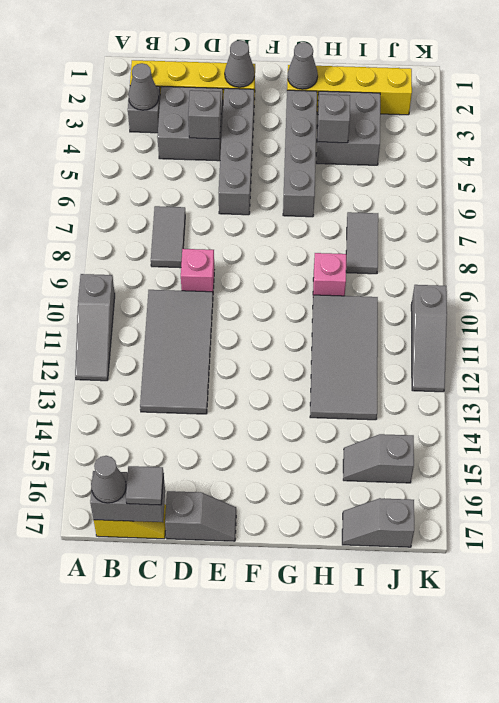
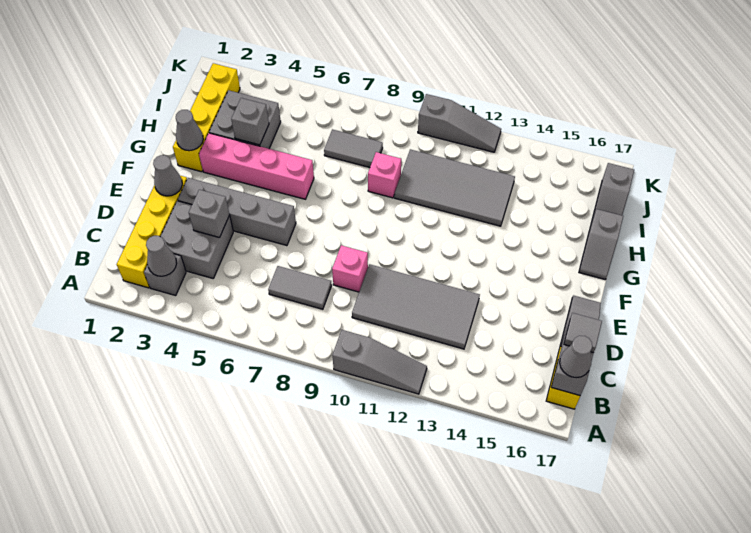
grey 1x4 brick [283,90,317,217] -> pink 1x4 brick [199,133,314,199]
grey 1x2 slope [343,434,414,483] -> grey 1x2 slope moved to [579,209,623,280]

